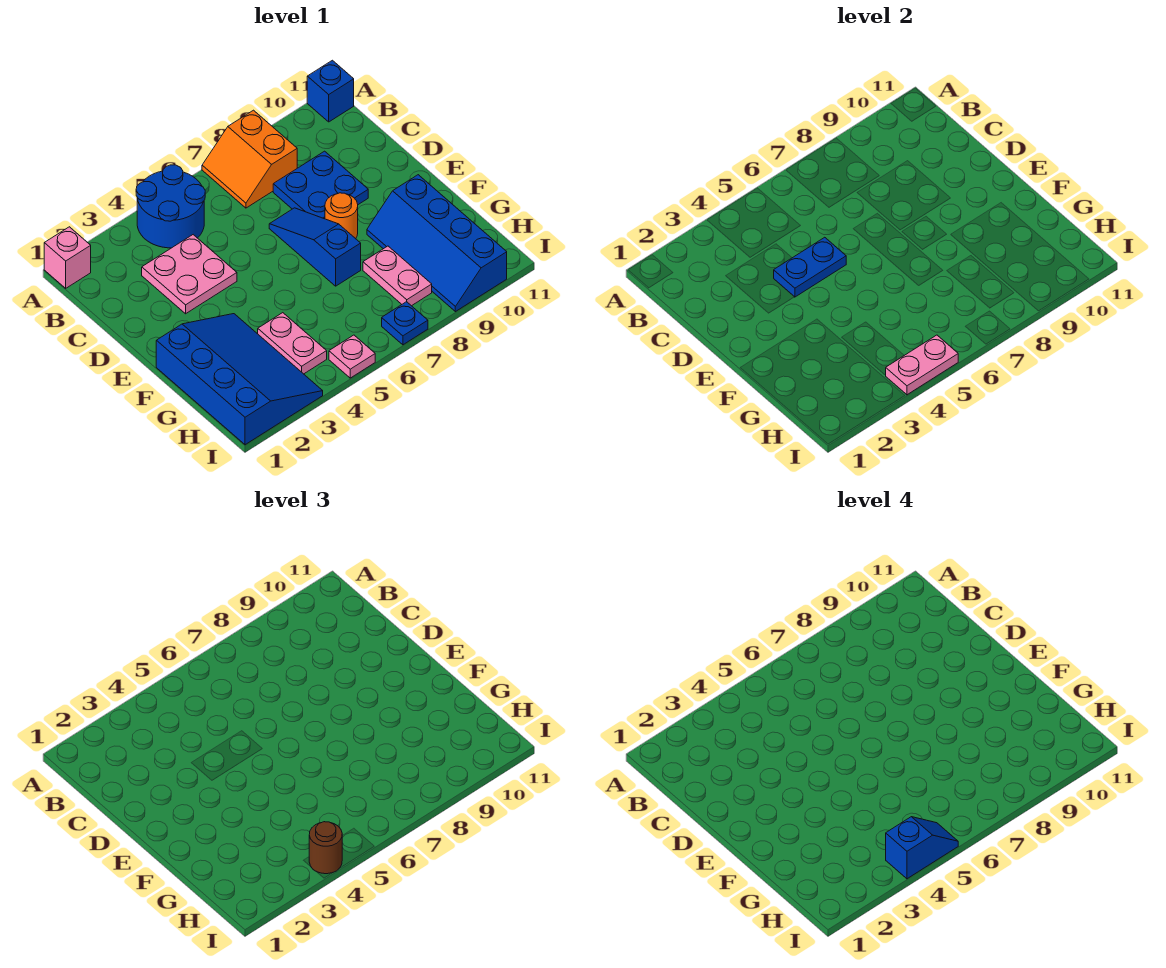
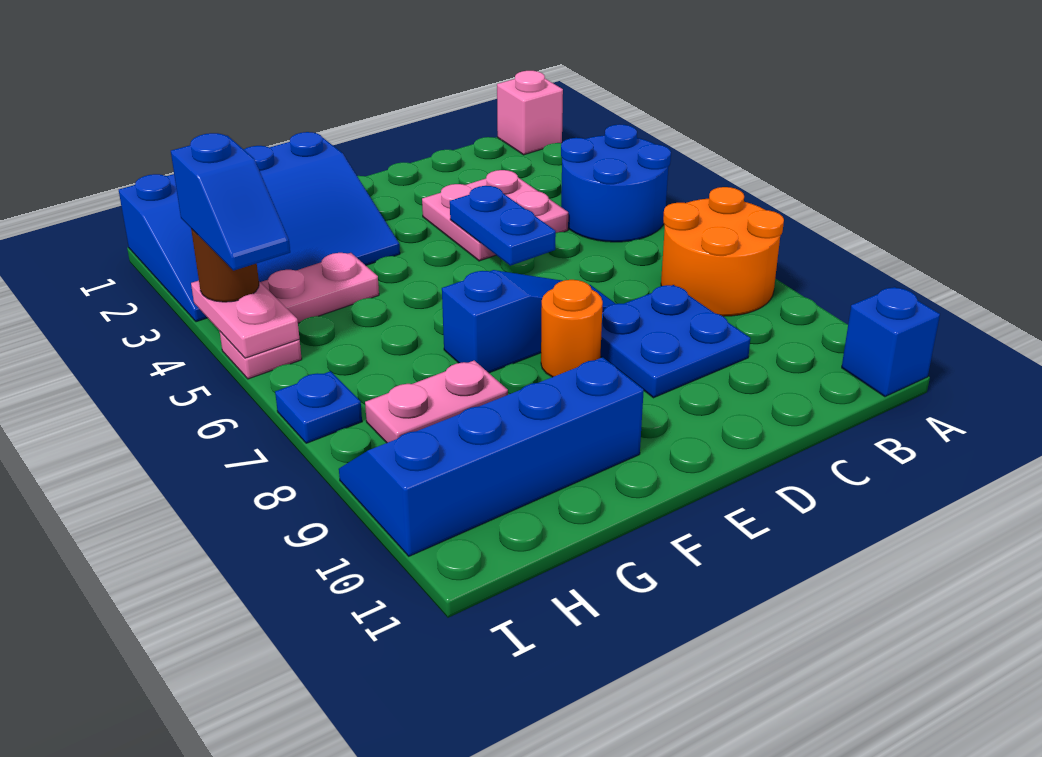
orange 2x2 slope [202,110,297,208] -> orange 2x2 round brick [661,187,784,316]

